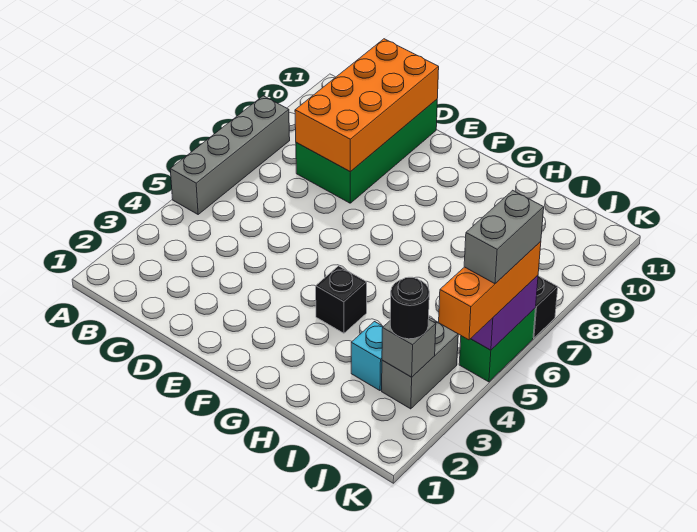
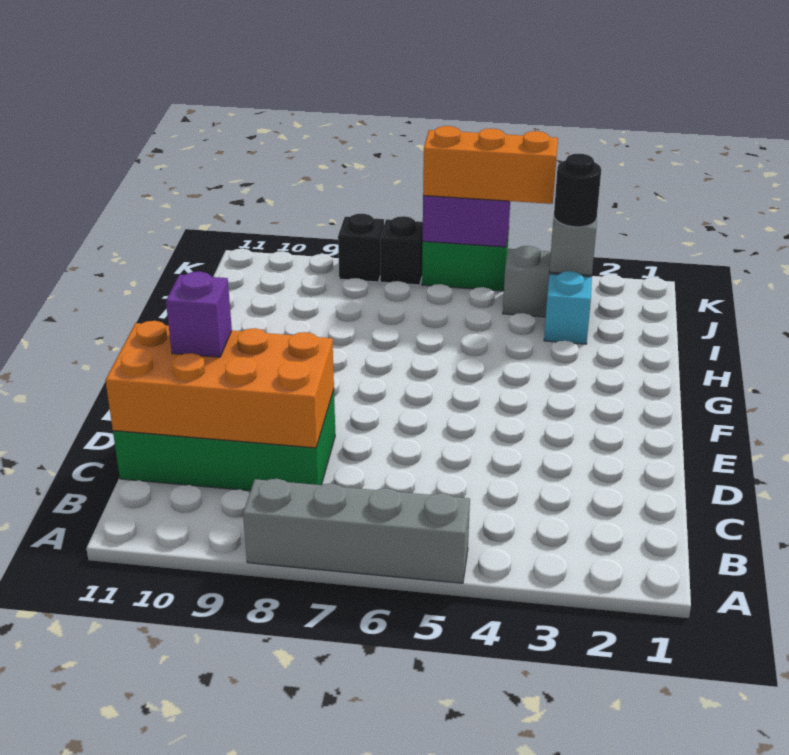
none -> purple 1x1 brick [166,272,232,357]
black 1x1 brick [316,266,367,333] -> black 1x1 brick moved to [338,214,384,282]
grey 1x2 brick [464,190,544,284] -> none

